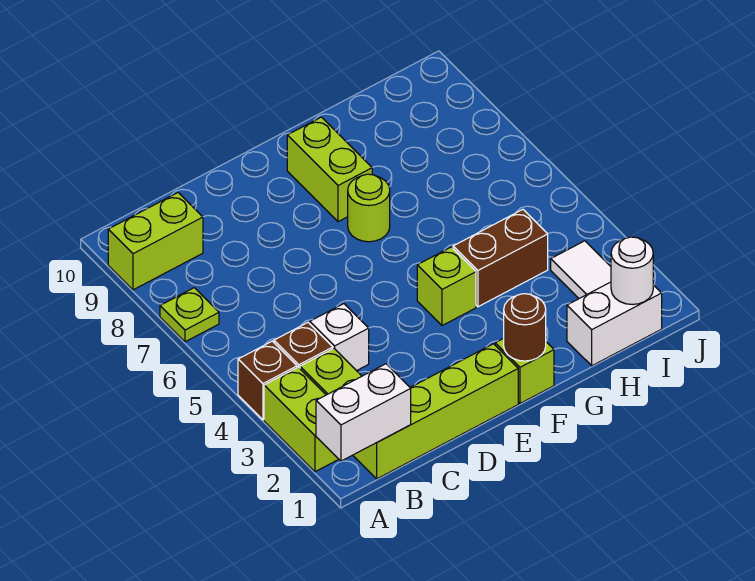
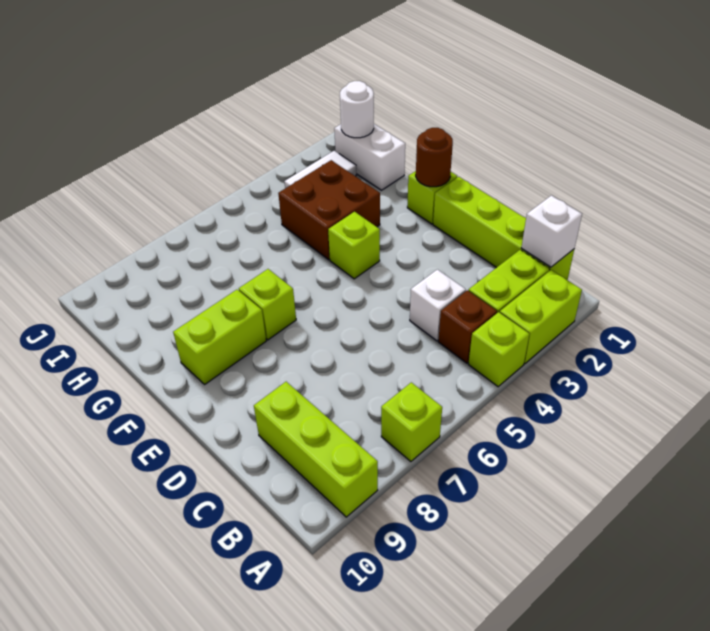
white 1x2 brick [316,364,411,461] -> white 1x1 brick [521,195,582,267]
brown 1x1 brick [238,341,297,420] -> lime 1x1 brick [468,312,529,387]
lime 1x1 plate [160,288,219,342] -> lime 1x1 brick [381,382,442,462]
lime 1x2 brick [108,193,203,290] -> lime 1x3 brick [254,382,378,517]
lime 1x1 round brick [348,174,390,242] -> lime 1x1 brick [239,269,296,340]
brown 1x2 brick [453,209,548,307] -> brown 2x2 brick [278,160,380,260]

